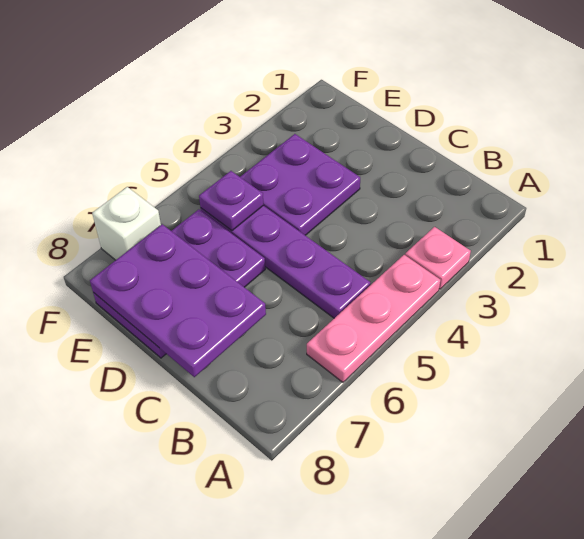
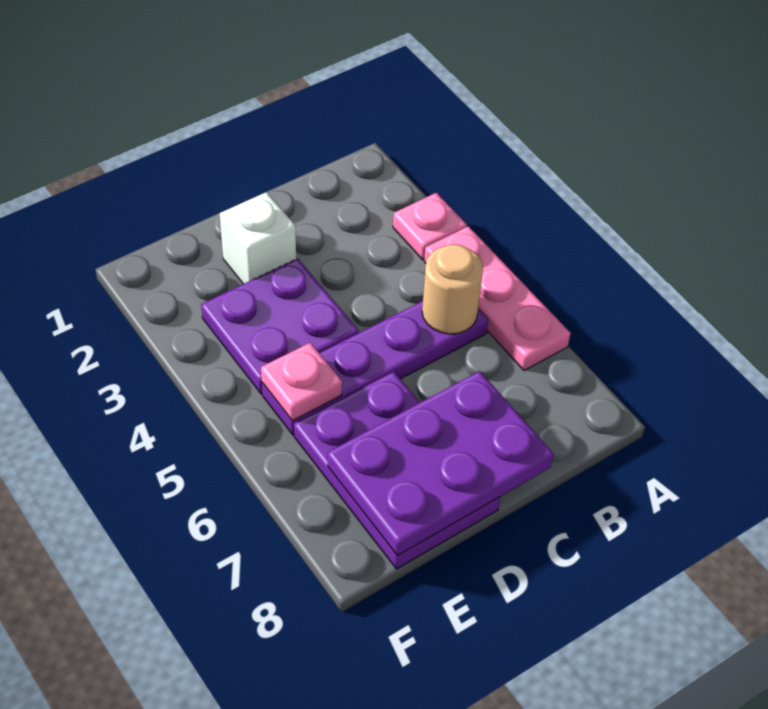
none -> tan 1x1 round brick [422,244,483,334]
purple 1x1 plate [199,171,264,231] -> pink 1x1 plate [261,343,342,421]
white 1x1 brick [92,187,161,260] -> white 1x1 brick moved to [220,192,296,284]

